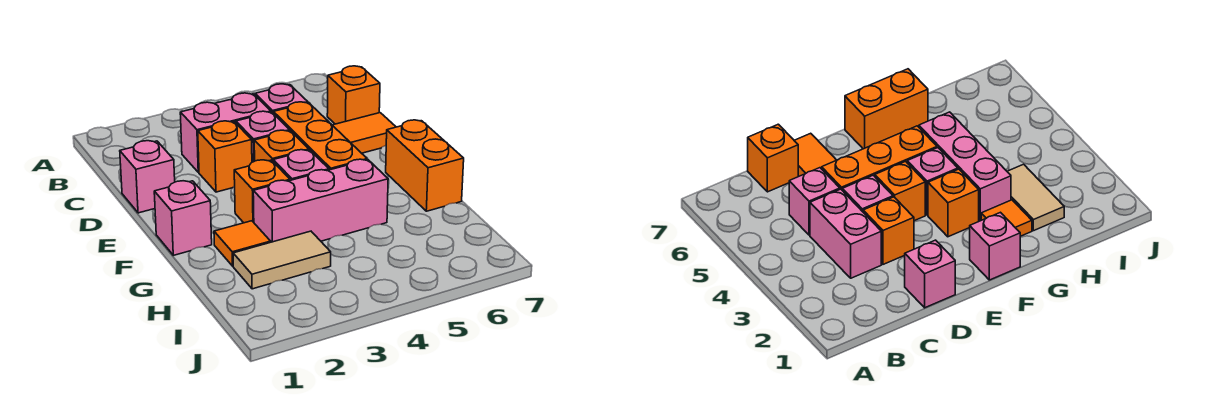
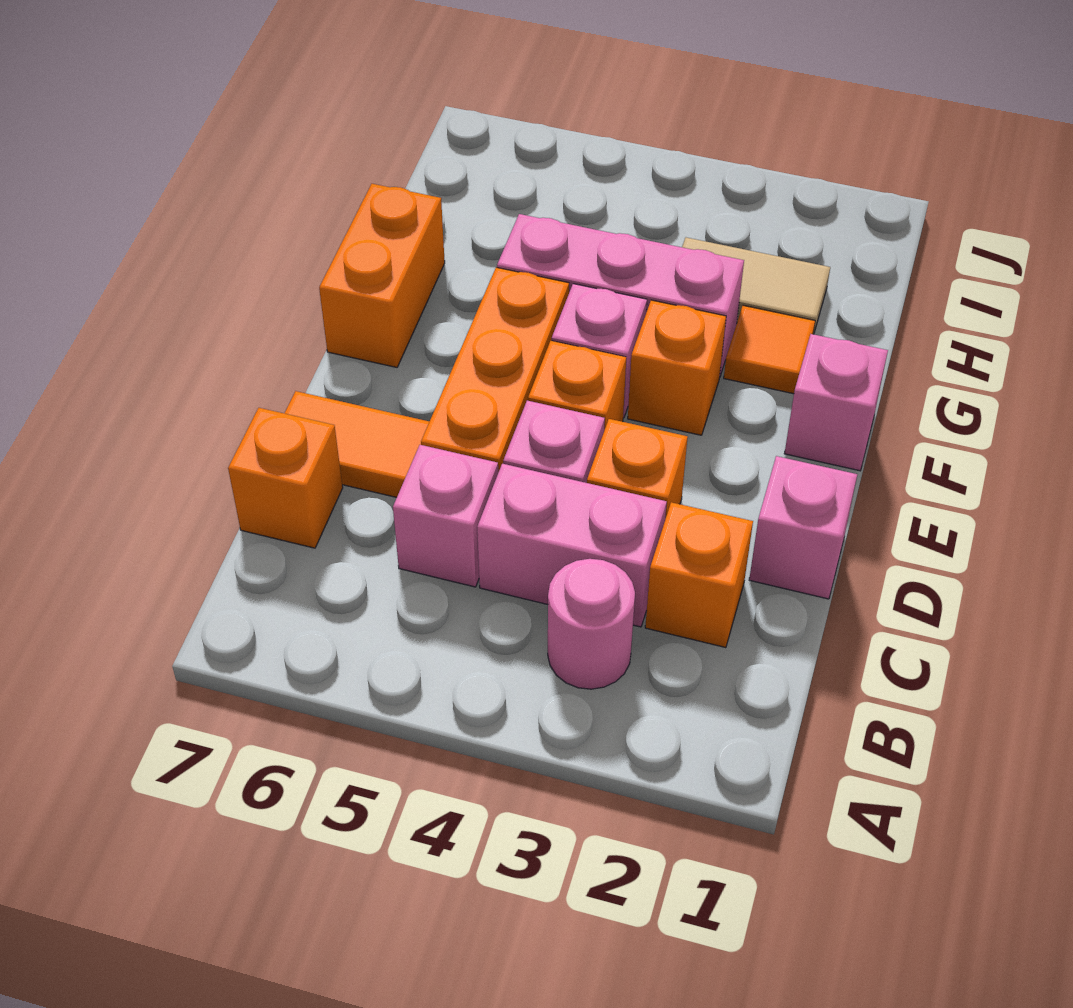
none -> pink 1x1 round brick [548,559,635,689]
none -> orange 1x1 brick [645,502,753,648]

